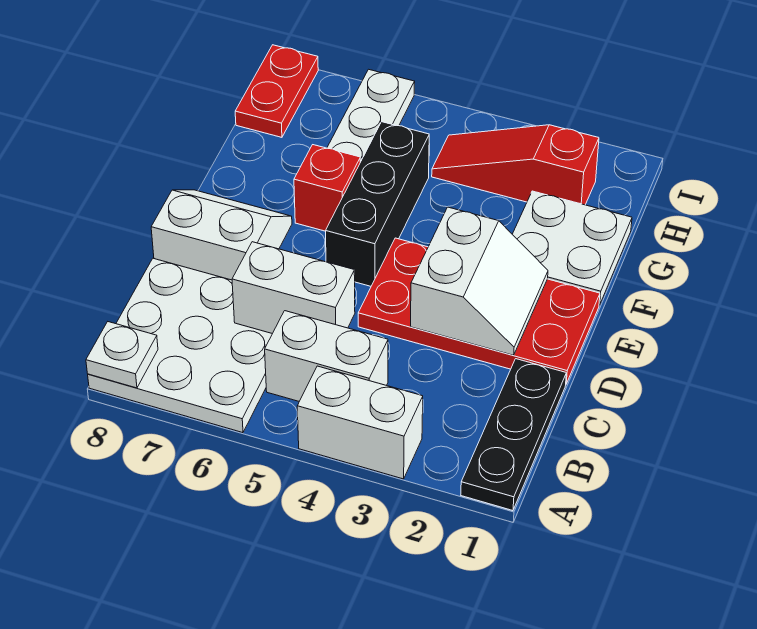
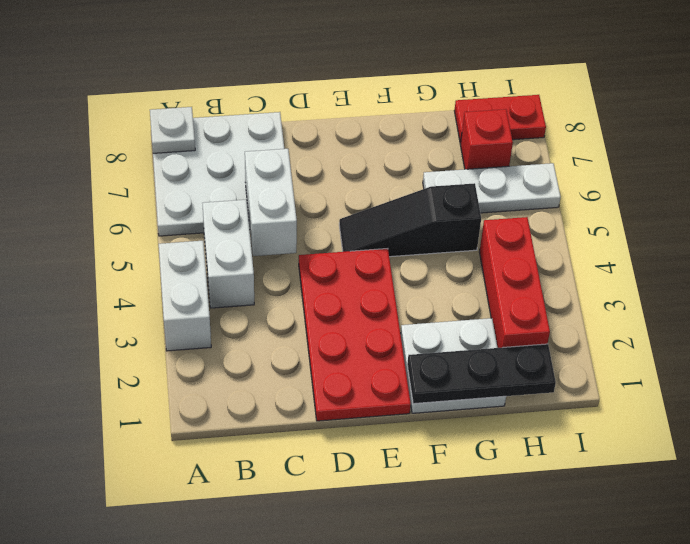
black 1x3 plate [461,359,566,511] -> black 1x3 plate moved to [407,344,556,404]
white 2x2 slope [411,207,548,355] -> none
white 2x2 slope [151,190,292,280] -> none
black 1x3 brick [326,122,429,286] -> black 1x3 slope [339,183,481,257]
red 1x1 brick [294,145,360,231] -> red 1x1 brick moved to [460,109,513,169]
red 1x3 slope [432,125,599,205] -> red 1x3 brick [479,217,550,348]

